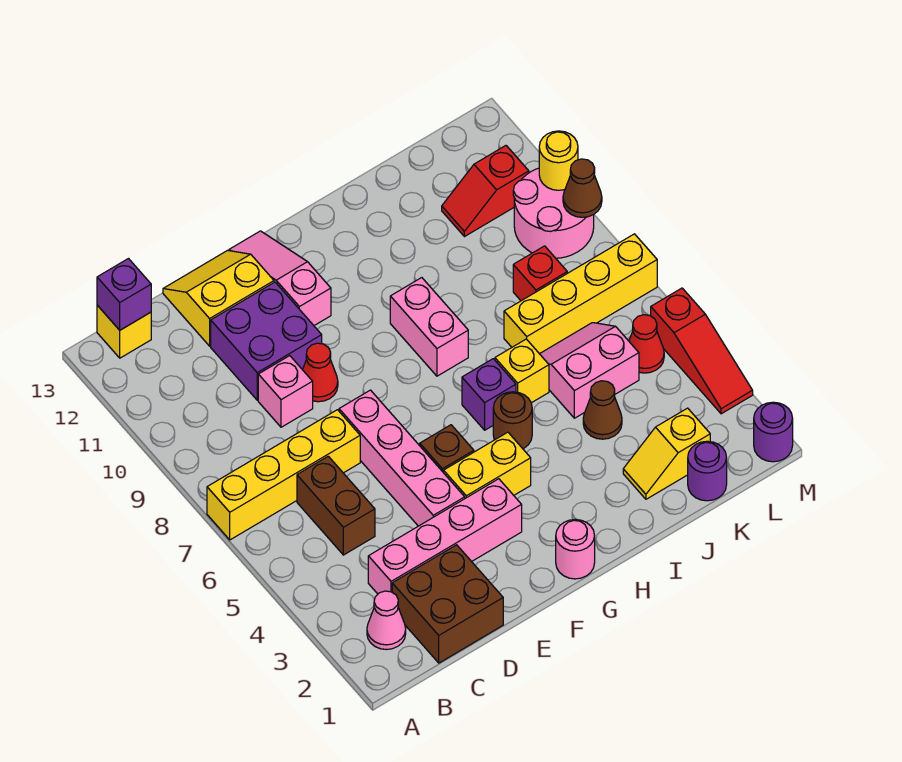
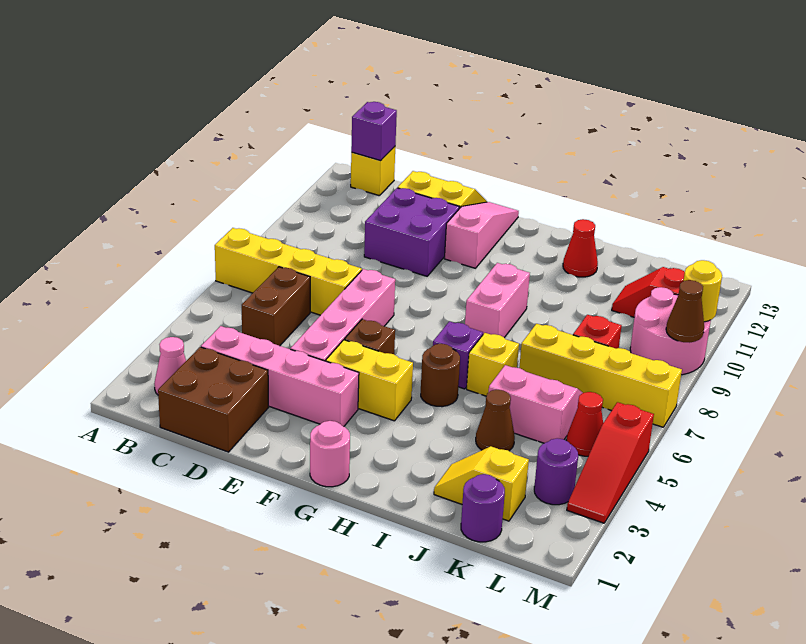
pink 1x1 brick [258,356,313,427] -> none
red 1x1 cone [302,343,338,402] -> red 1x1 cone moved to [563,219,598,277]
purple 1x1 round brick [754,402,793,462] -> purple 1x1 round brick moved to [534,438,578,505]

